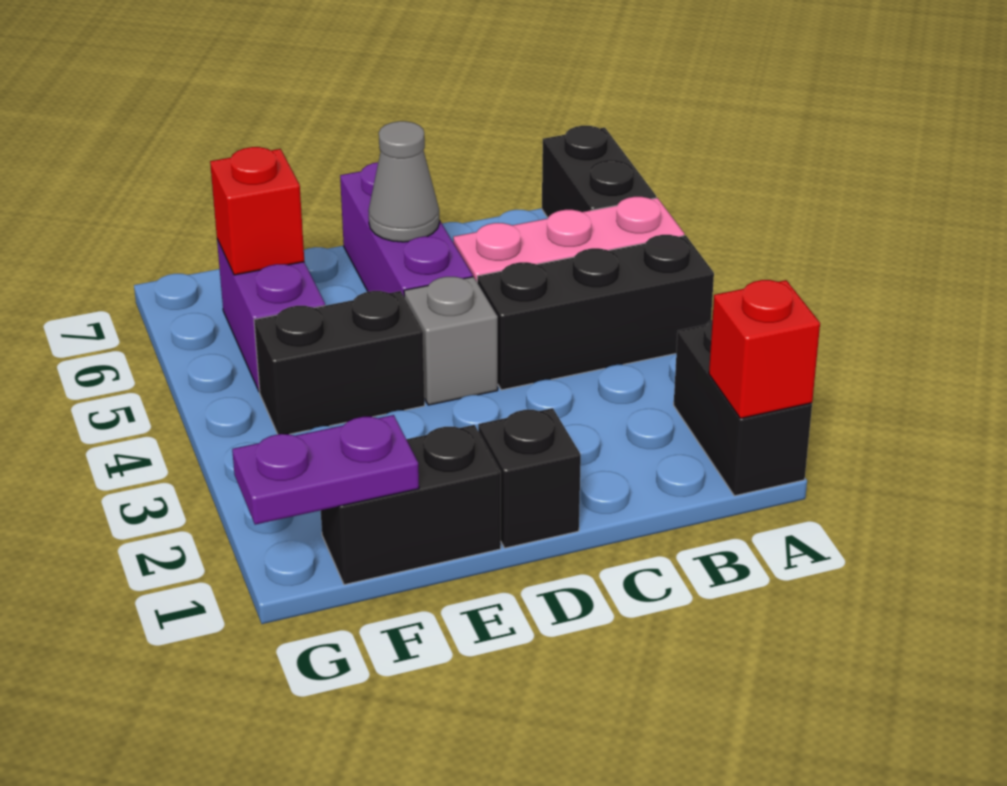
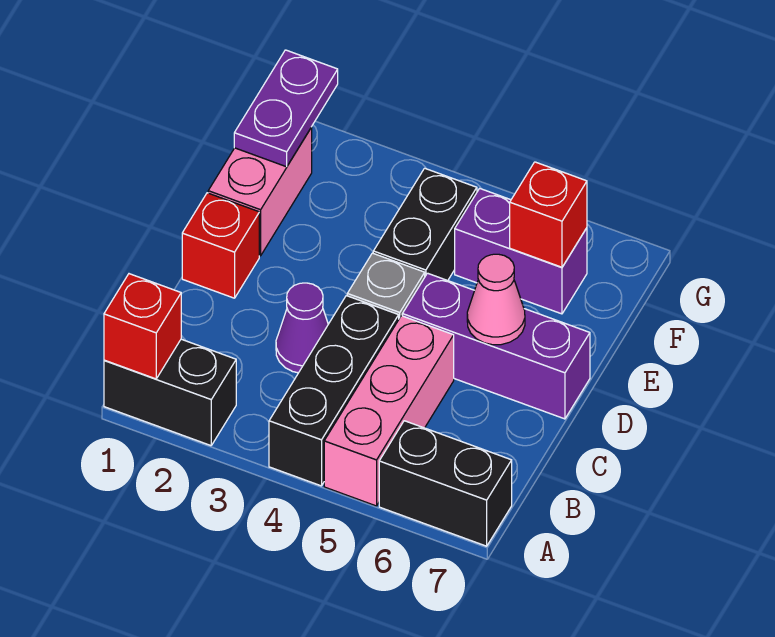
none -> purple 1x1 cone [276,283,328,373]
black 1x1 brick [478,408,581,548] -> red 1x1 brick [182,193,259,298]
grey 1x1 cone [368,121,440,242] -> pink 1x1 cone [467,254,525,345]
black 1x2 brick [321,425,501,585] -> pink 1x2 brick [208,127,312,256]

